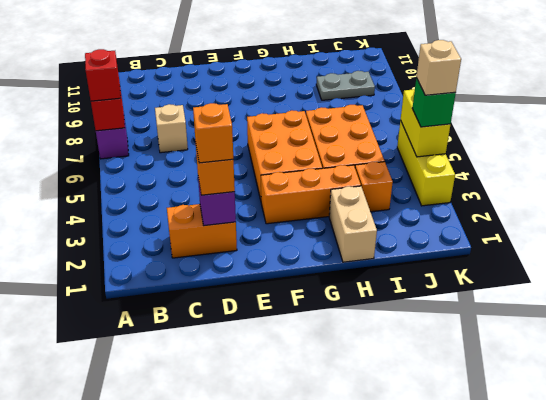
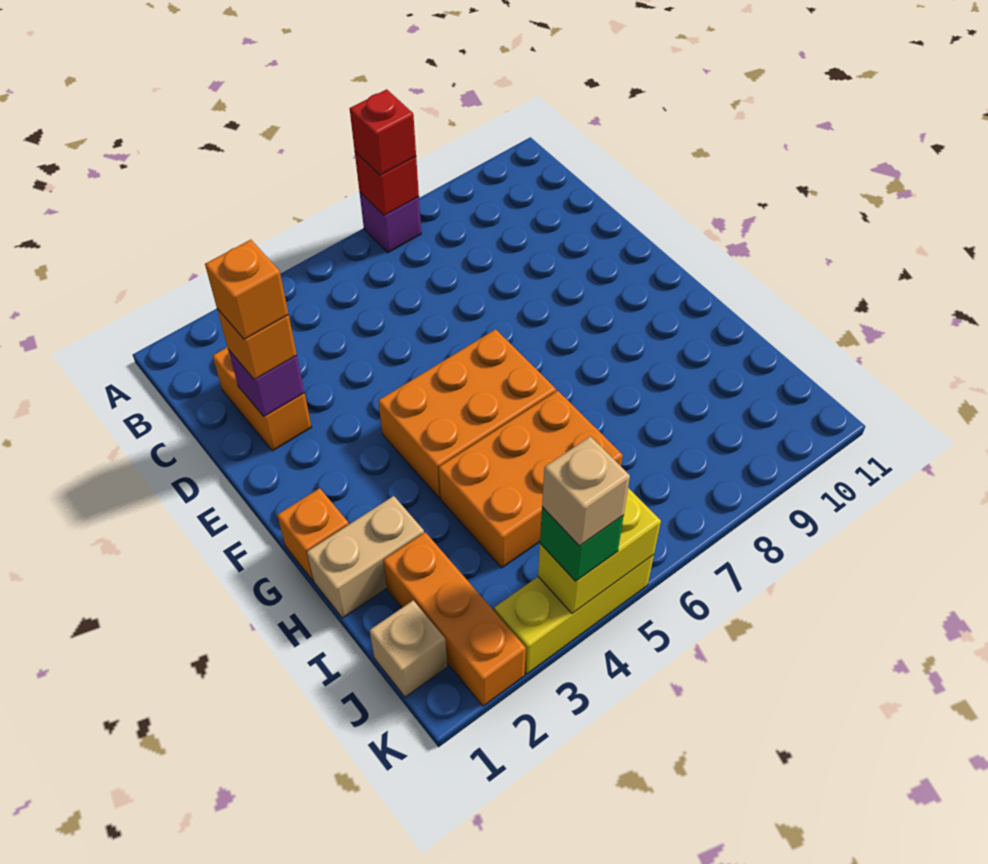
tan 1x1 brick [155,104,188,153] -> tan 1x1 brick moved to [370,600,447,697]
orange 1x3 brick [261,165,361,224] -> orange 1x3 brick moved to [383,532,526,706]
orange 1x1 brick [355,162,393,212] -> orange 1x1 brick moved to [277,488,349,580]
grey 1x2 plate [316,71,375,100] -> none

